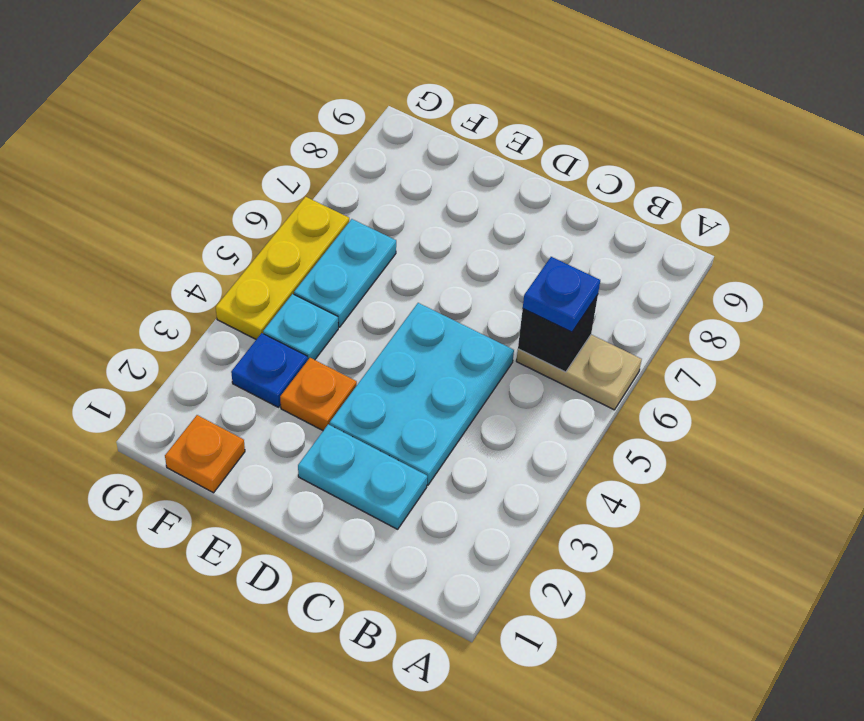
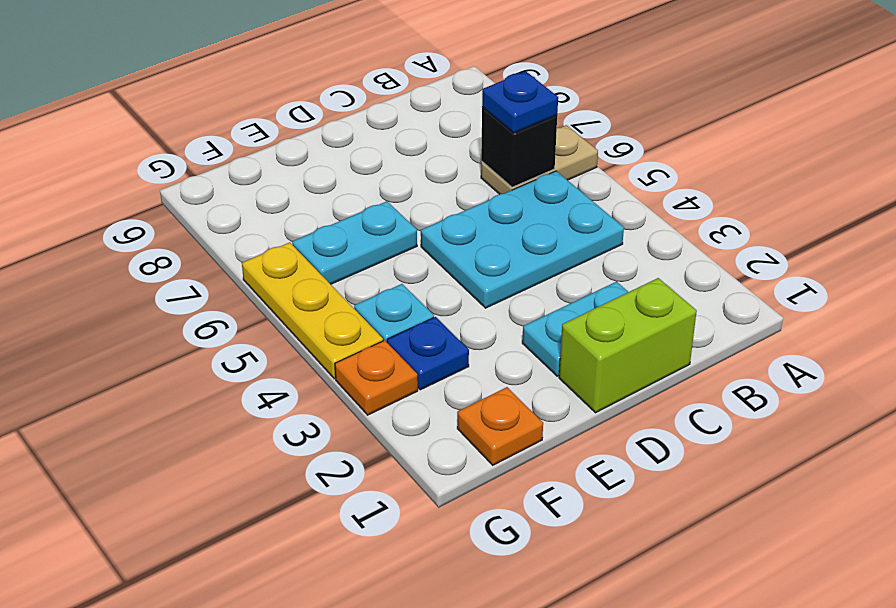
none -> lime 1x2 brick [559,278,697,413]
cyan 2x3 plate [330,303,514,485] -> cyan 2x3 plate turned to [421,171,624,308]
orange 1x1 plate [280,358,357,431] -> orange 1x1 plate moved to [335,340,418,415]
cyan 1x2 plate [294,219,396,327] -> cyan 1x2 plate turned to [292,201,417,284]

